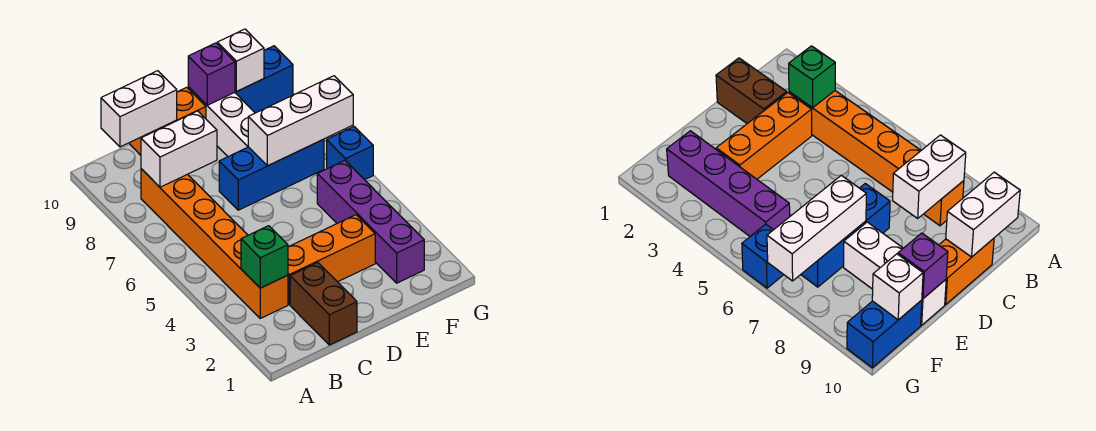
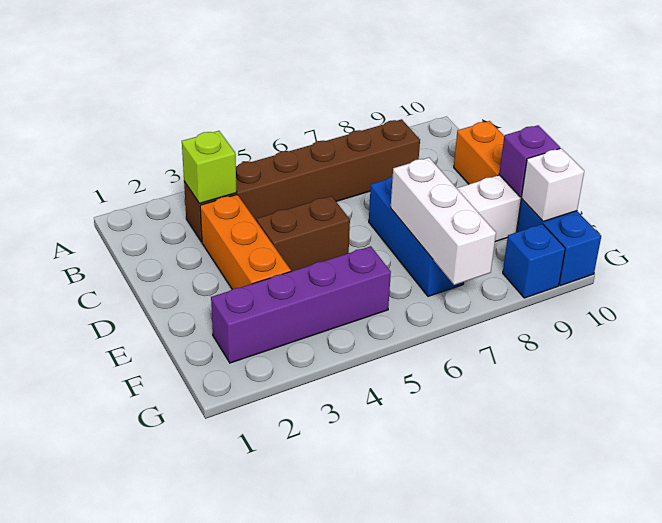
orange 1x6 brick [141,169,288,318] -> brown 1x6 brick [184,119,420,242]
green 1x1 brick [241,226,288,288] -> lime 1x1 brick [182,131,237,203]
white 1x2 brick [141,111,217,187] -> none
white 1x2 brick [101,71,177,147] -> none
brown 1x2 brick [290,263,357,345] -> brown 1x2 brick moved to [257,196,350,271]
blue 1x1 brick [327,127,373,180] -> blue 1x1 brick moved to [503,224,565,298]

